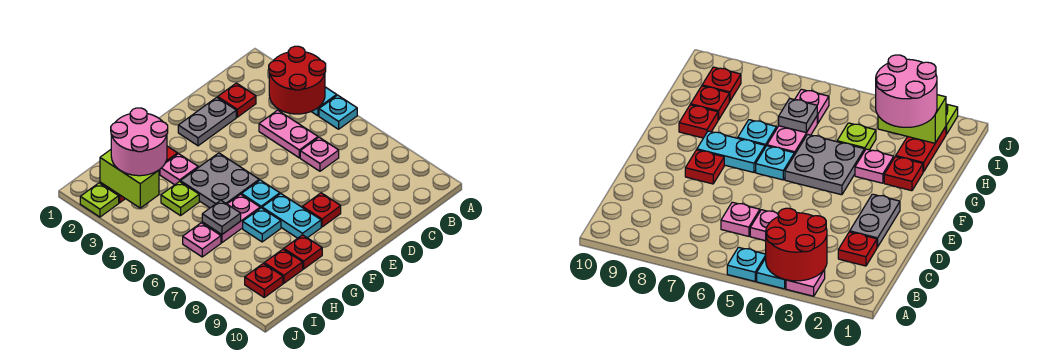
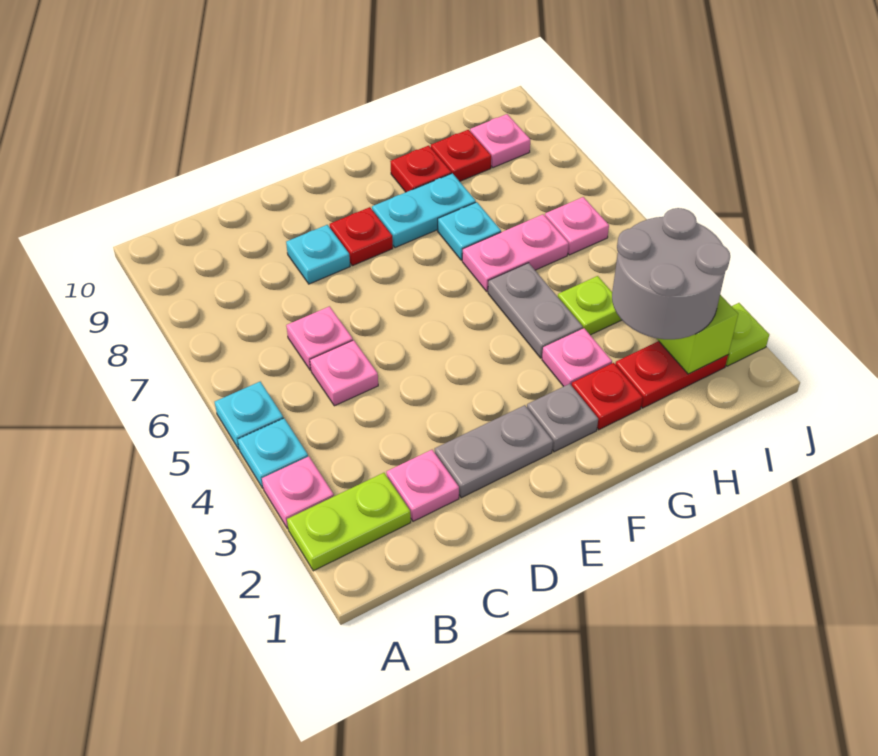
none -> lime 1x2 plate [287,473,411,571]
red 2x2 round brick [269,46,326,114] -> none
red 1x1 plate [218,83,256,117] -> pink 1x1 plate [387,450,459,521]
pink 1x2 plate [259,110,318,158] -> pink 1x1 plate [310,340,378,406]
grey 2x2 plate [181,153,259,208] -> grey 1x2 plate [488,263,583,358]
cyan 1x1 plate [241,180,280,208] -> cyan 1x1 plate moved to [286,225,350,284]
cyan 1x2 plate [262,194,321,238] -> cyan 1x2 plate turned to [372,173,476,248]
pink 2x2 round brick [111,108,168,176] -> grey 2x2 round brick [612,208,730,339]
grey 1x1 plate [202,200,241,234] -> grey 1x1 plate moved to [527,384,598,452]
red 1x1 plate [245,263,283,297] -> pink 1x1 plate [470,114,530,168]

